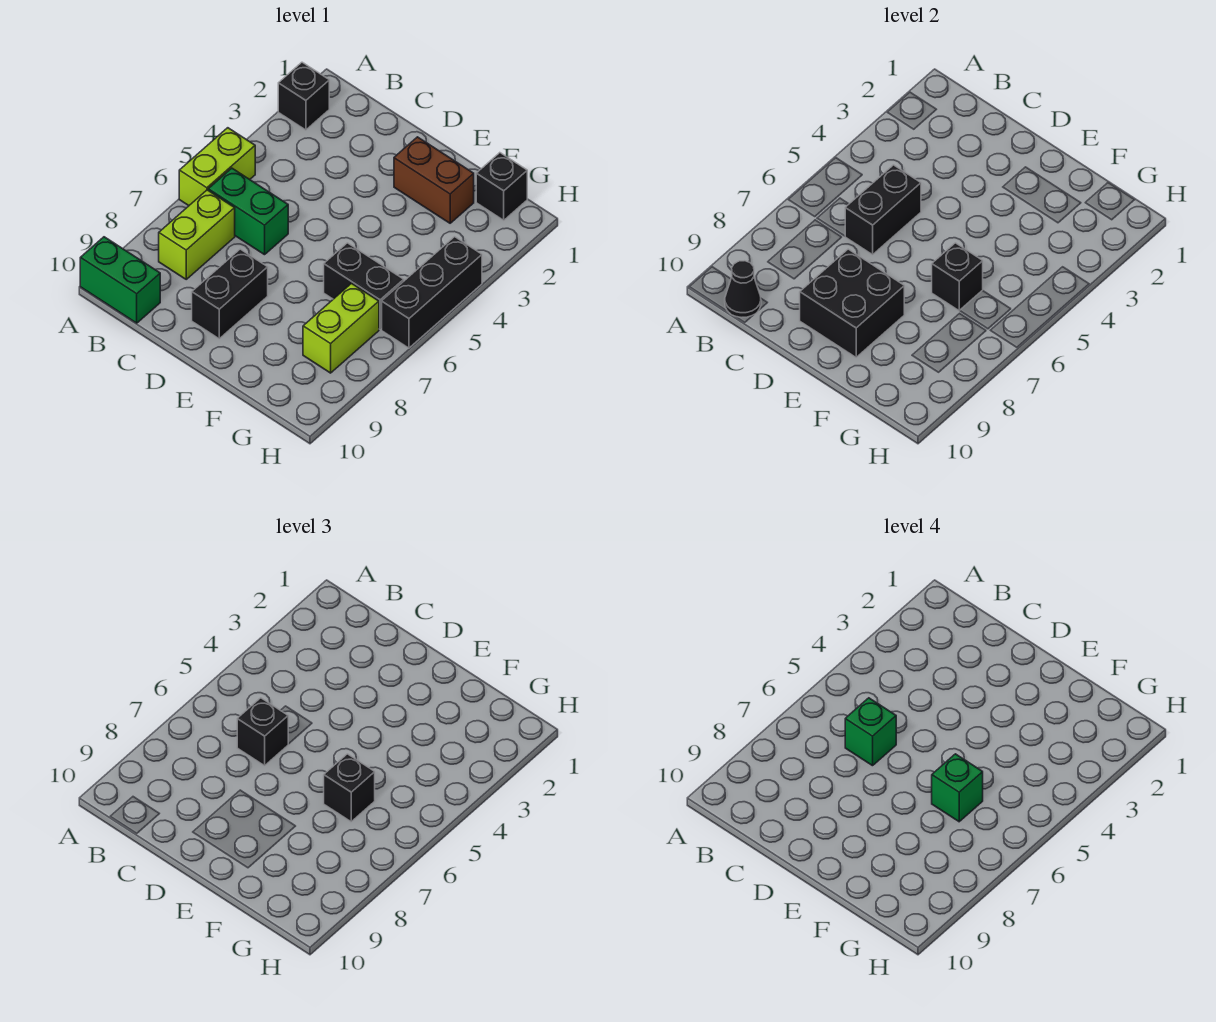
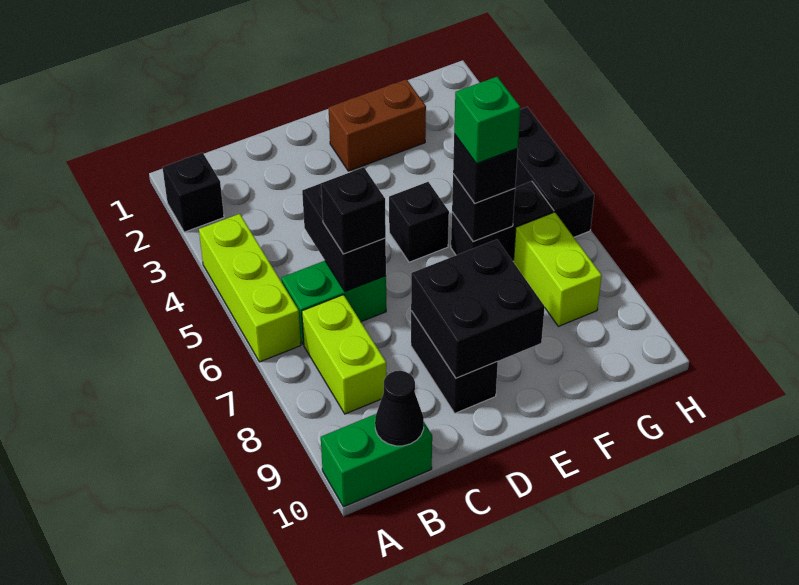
lime 1x2 brick [179,128,255,206] -> lime 1x3 brick [199,214,301,362]
green 1x1 brick [845,698,896,766] -> none
black 1x1 brick [476,153,527,220] -> black 1x1 brick moved to [389,182,449,262]

